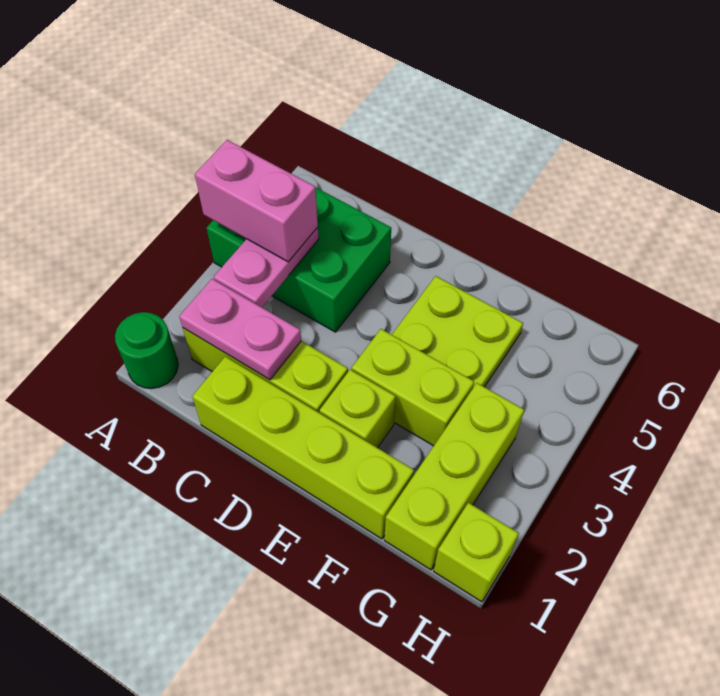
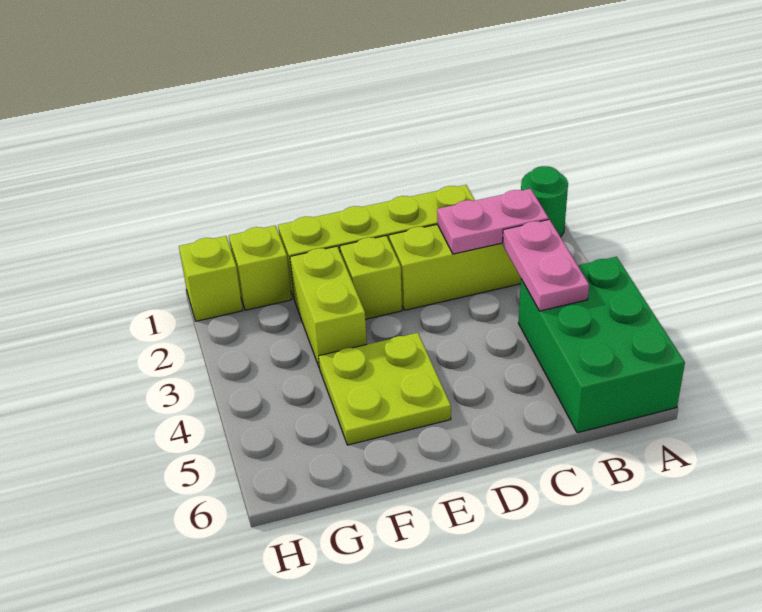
green 2x3 brick [207,188,391,332] -> green 2x3 brick turned to [519,257,685,433]
pink 1x2 brick [195,140,318,262] -> none
lime 1x2 brick [352,329,474,446] -> lime 1x2 brick turned to [290,246,367,368]
lime 1x3 brick [384,383,524,570] -> lime 1x1 brick [229,226,292,310]

